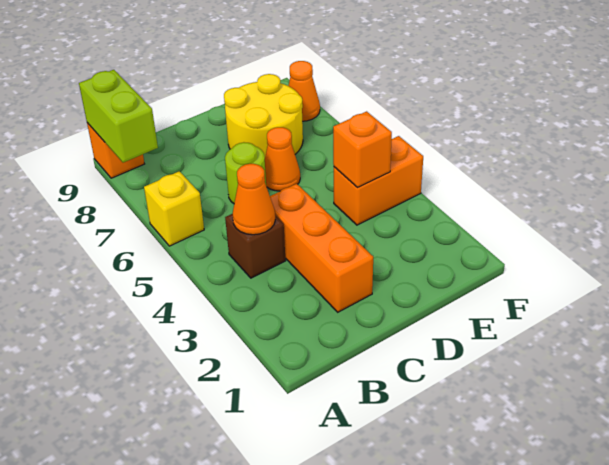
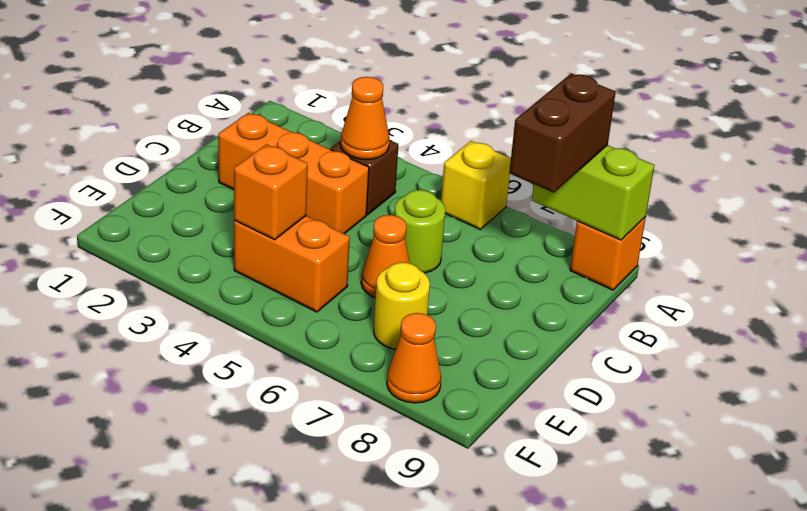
none -> brown 1x2 brick [509,74,616,193]
yellow 2x2 round brick [224,74,303,157] -> yellow 1x1 round brick [374,262,430,349]
orange 1x2 brick [334,136,423,225] -> orange 1x2 brick turned to [234,216,350,312]

